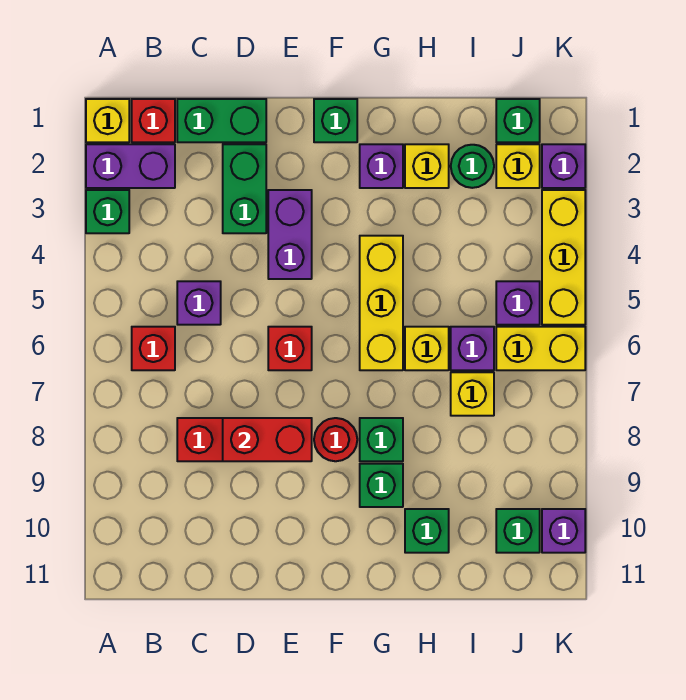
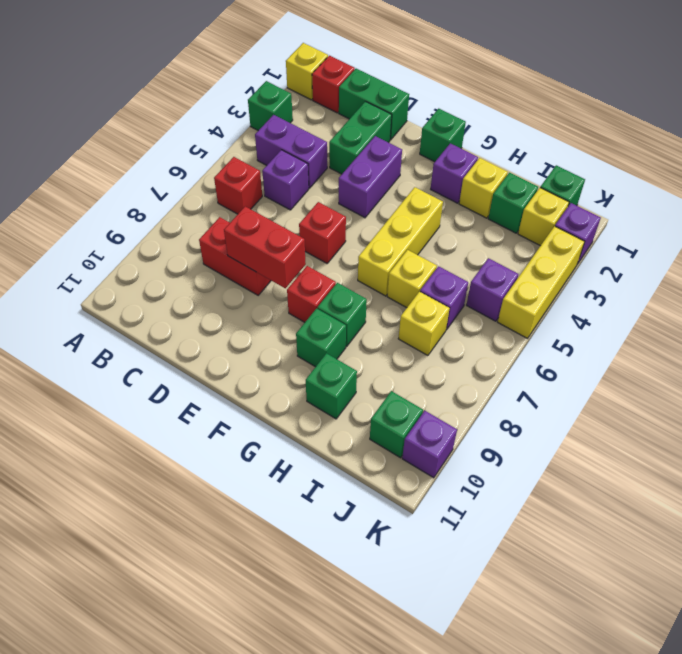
purple 1x2 brick [86,144,175,188] -> purple 1x2 brick moved to [255,115,327,188]
red 1x1 round brick [314,418,357,461] -> red 1x1 brick [287,266,336,322]
green 1x1 round brick [451,145,494,188] -> green 1x1 brick [488,173,538,233]
yellow 1x2 brick [496,327,585,370] -> none

